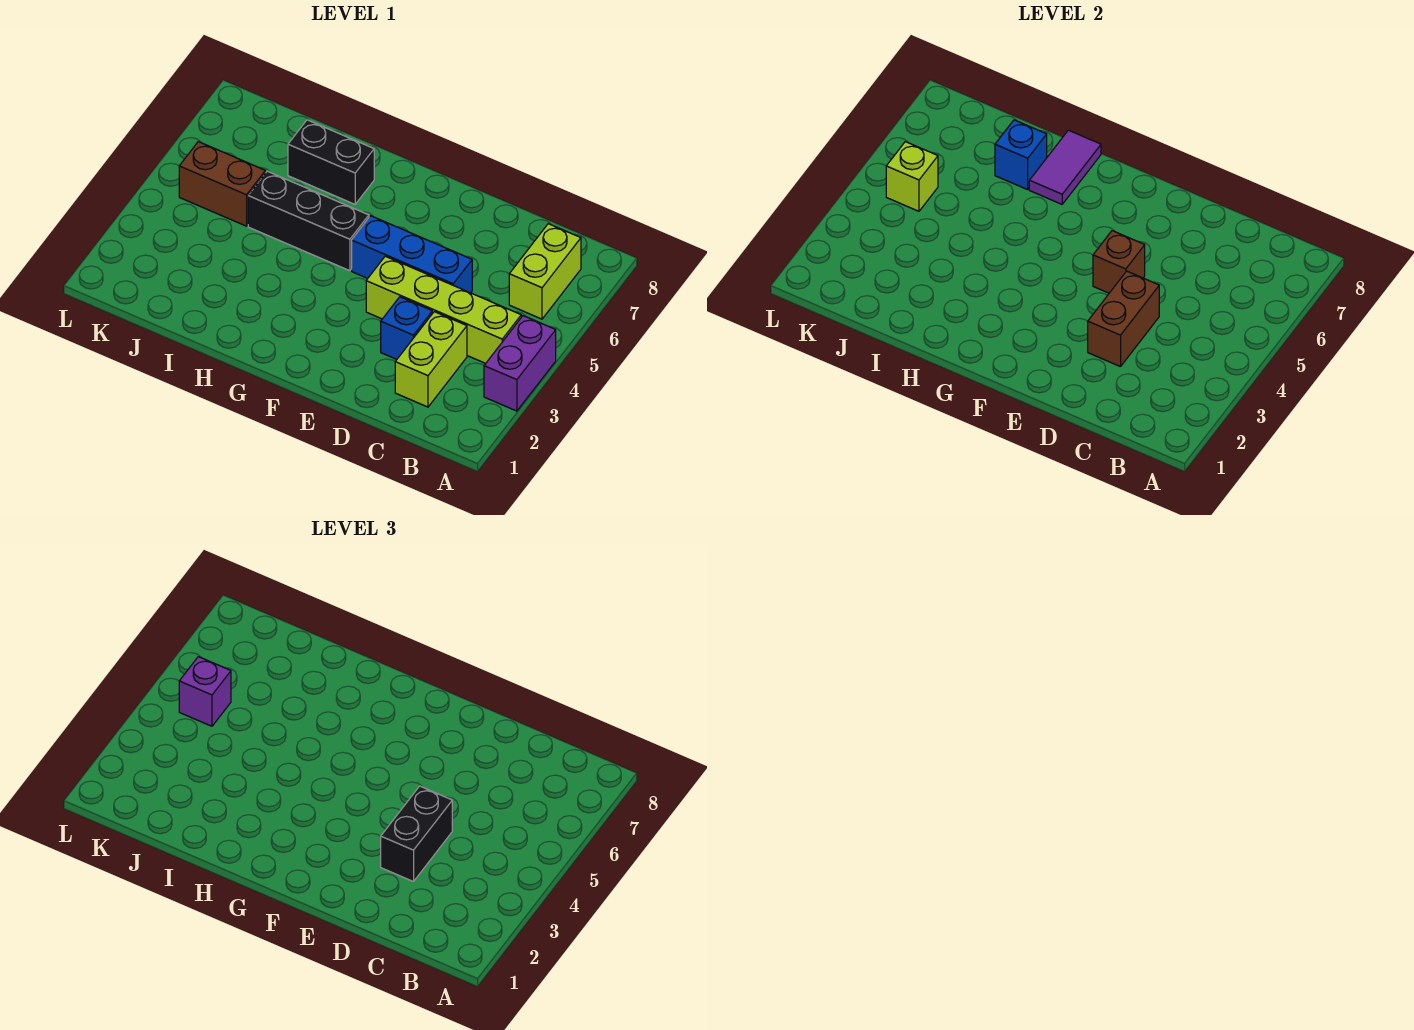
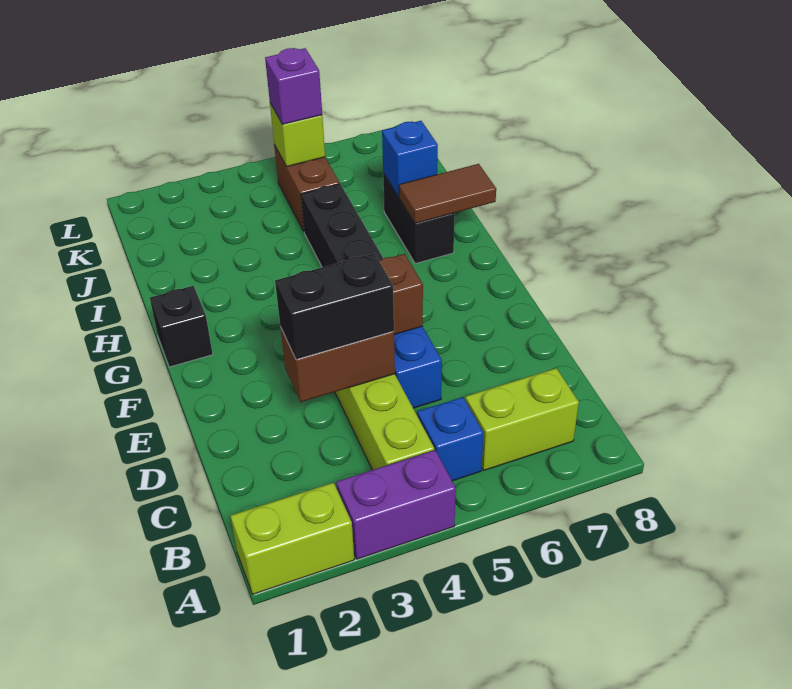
lime 1x2 brick [395,312,467,407] -> lime 1x2 brick moved to [231,482,354,594]
blue 1x1 brick [381,297,432,359] -> blue 1x1 brick moved to [417,397,484,481]
none -> black 1x1 brick [150,286,213,367]
purple 1x2 tile [1029,130,1101,204] -> brown 1x2 tile [399,164,496,224]

